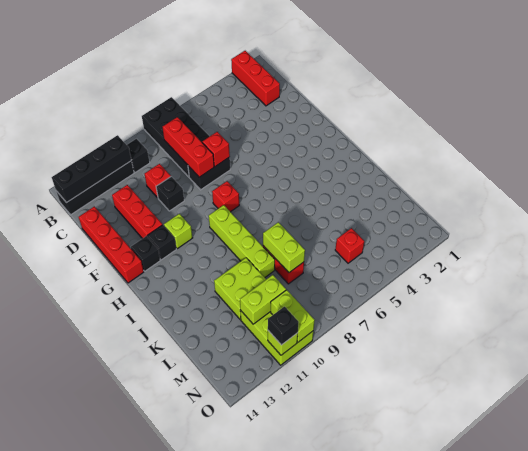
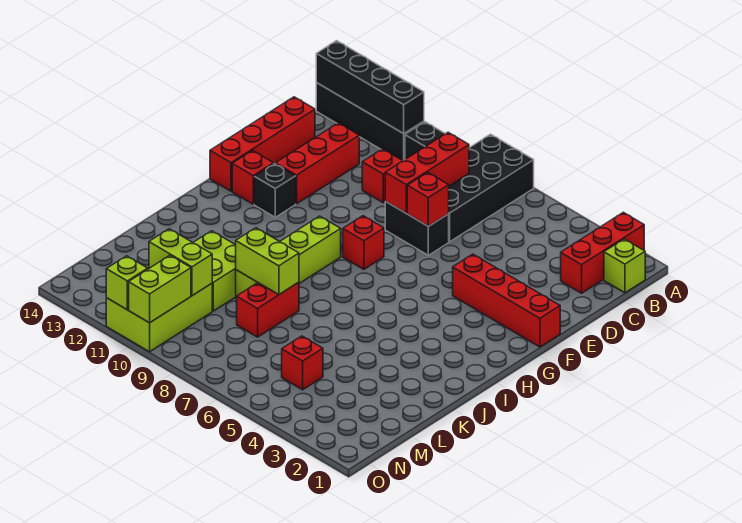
black 1x1 brick [156,177,184,211] -> none
none -> red 1x4 brick [453,254,560,347]
lime 1x1 brick [164,214,192,249] -> lime 1x1 brick moved to [604,239,645,293]
black 1x1 brick [131,236,160,271] -> red 1x1 brick [232,151,273,204]
lime 1x2 brick [263,222,305,273] -> lime 1x2 brick turned to [236,228,299,295]
black 1x1 brick [268,307,299,345] -> none

